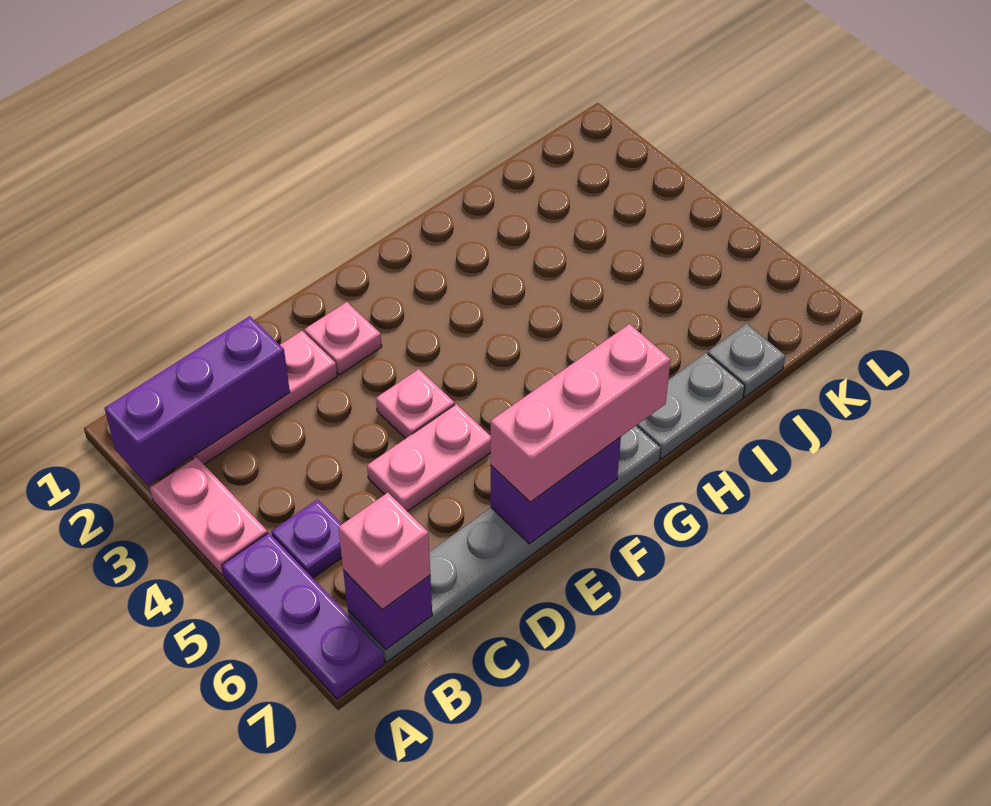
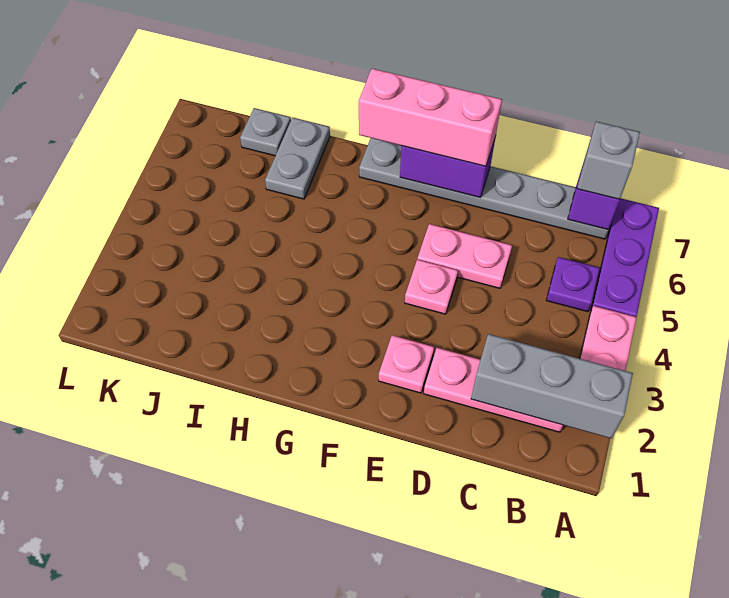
purple 1x3 brick [105,316,290,485] -> grey 1x3 brick [471,334,633,438]
pink 1x1 brick [338,493,430,610] -> grey 1x1 brick [577,122,640,199]
grey 1x2 plate [636,353,745,459] -> grey 1x2 plate turned to [265,118,330,199]

